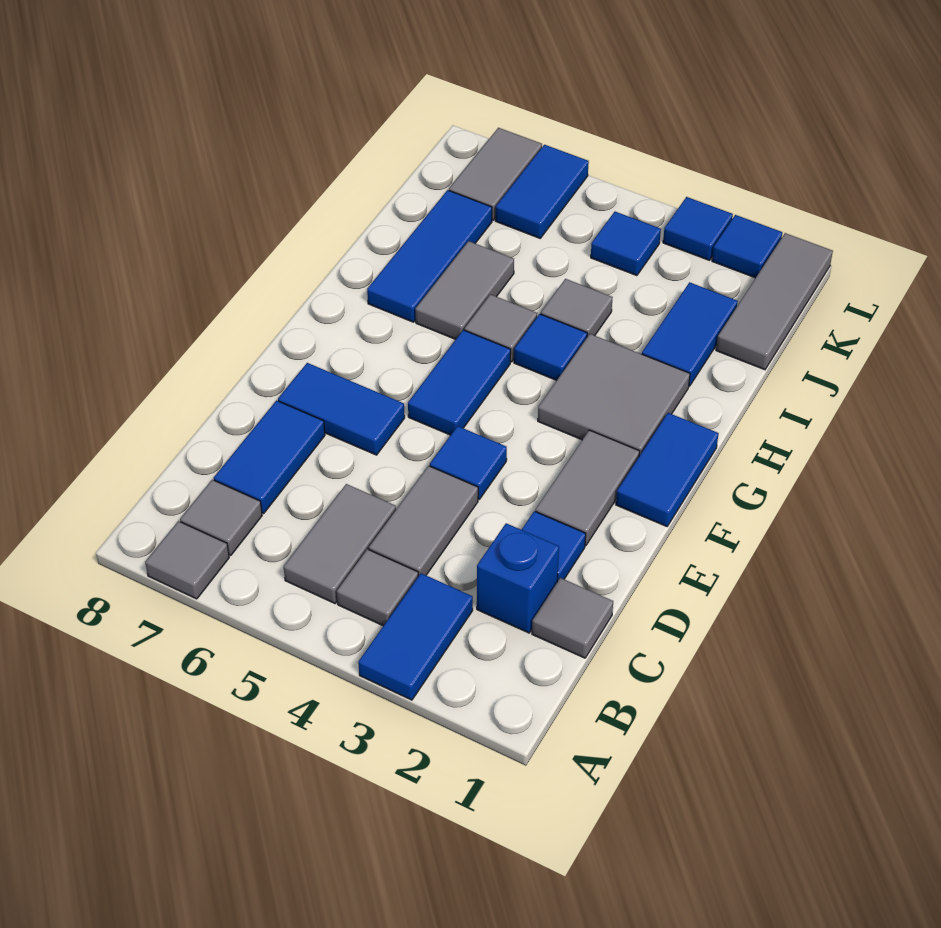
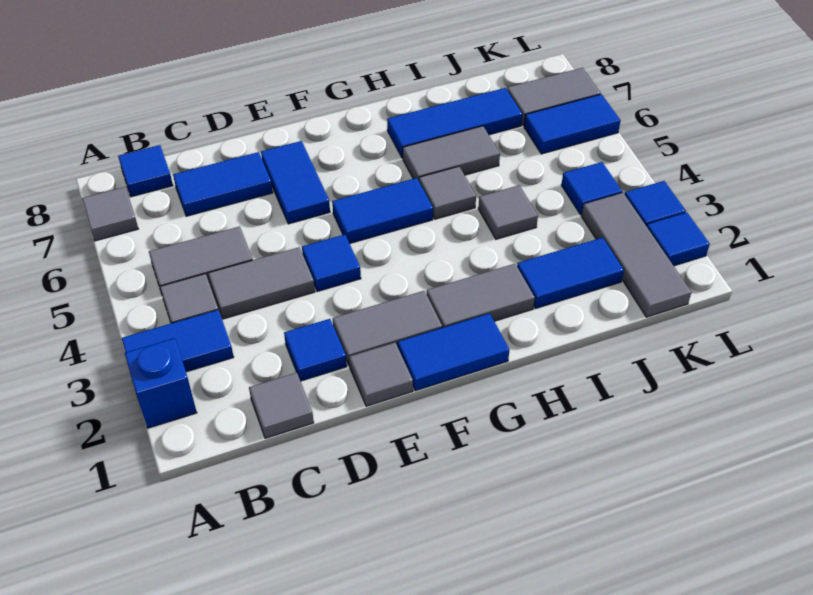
grey 1x1 tile [180,480,262,556] -> grey 1x1 tile moved to [349,343,413,406]
blue 1x1 brick [477,523,559,633] -> blue 1x1 brick moved to [125,338,197,428]
grey 2x2 tile [538,334,690,456] -> grey 1x2 tile [427,264,535,328]
blue 1x1 tile [514,314,587,380] -> blue 1x1 tile moved to [118,145,173,197]
grey 1x3 tile [716,233,833,370] -> grey 1x3 tile turned to [581,193,691,317]

